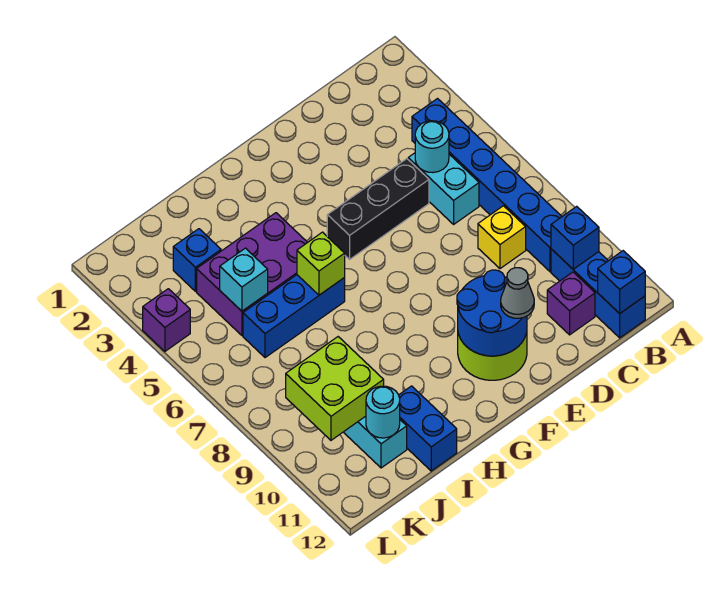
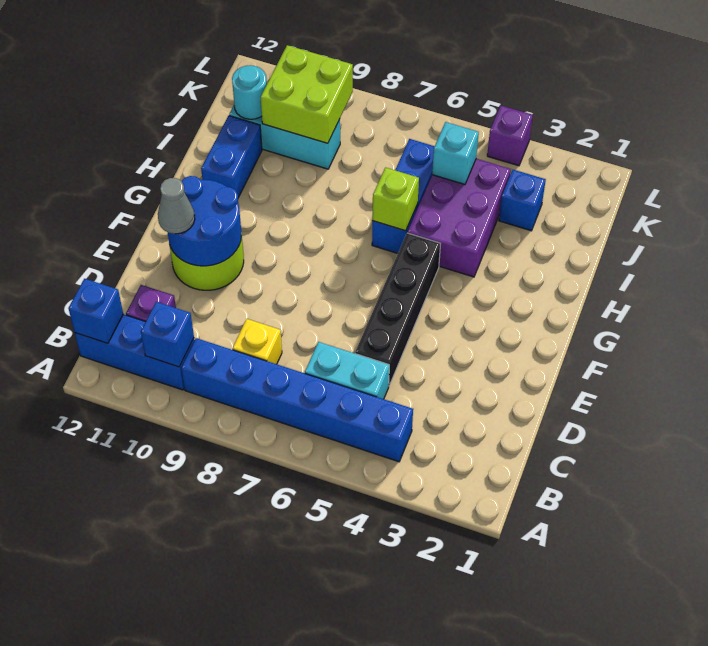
cyan 1x1 round brick [415,121,449,173] -> none
black 1x3 brick [327,159,429,259] -> black 1x4 brick [355,233,440,385]
blue 1x2 brick [399,386,457,471] -> blue 1x2 brick turned to [201,116,262,198]

